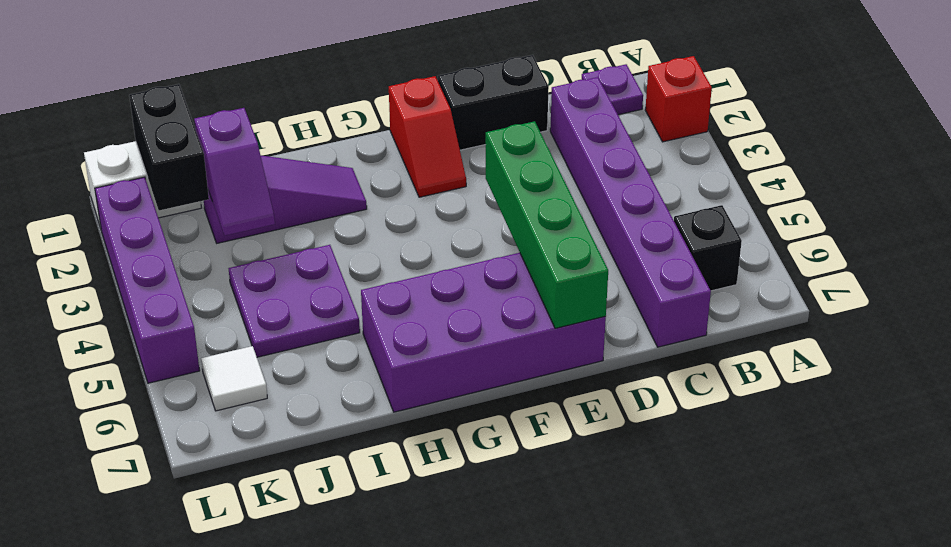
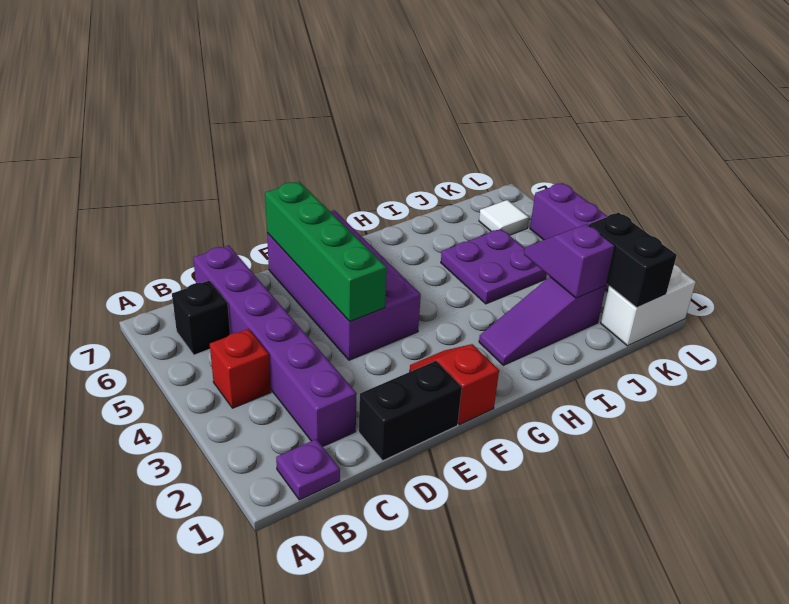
red 1x1 brick [645,56,712,142] -> red 1x1 brick moved to [210,329,271,408]
purple 2x4 brick [361,253,606,412] -> purple 2x4 brick turned to [267,210,421,360]

